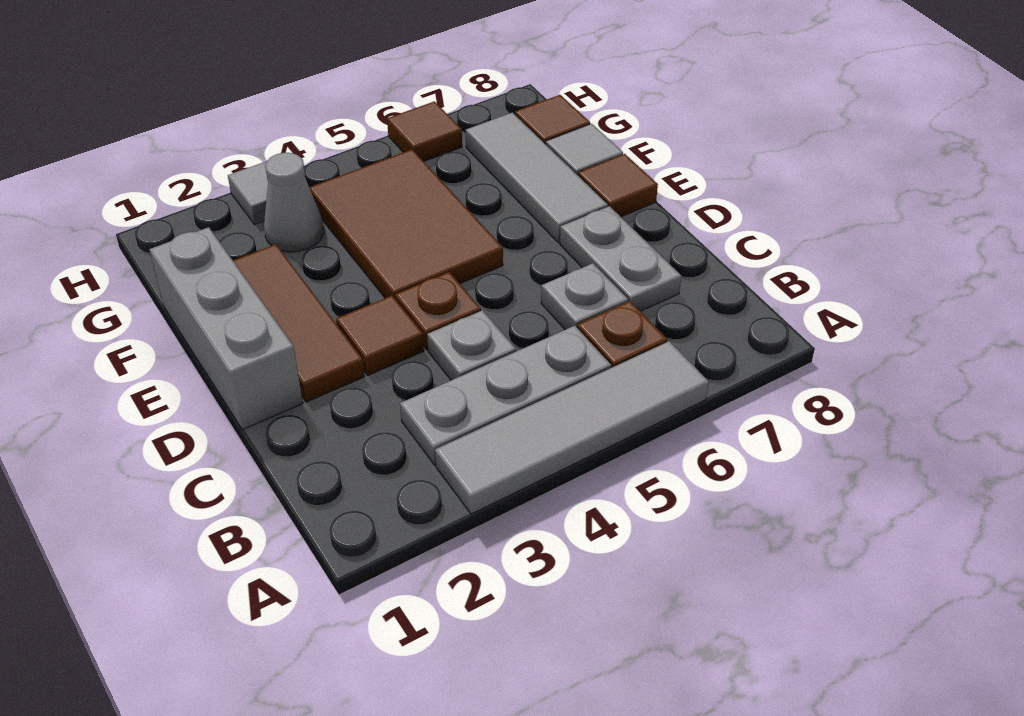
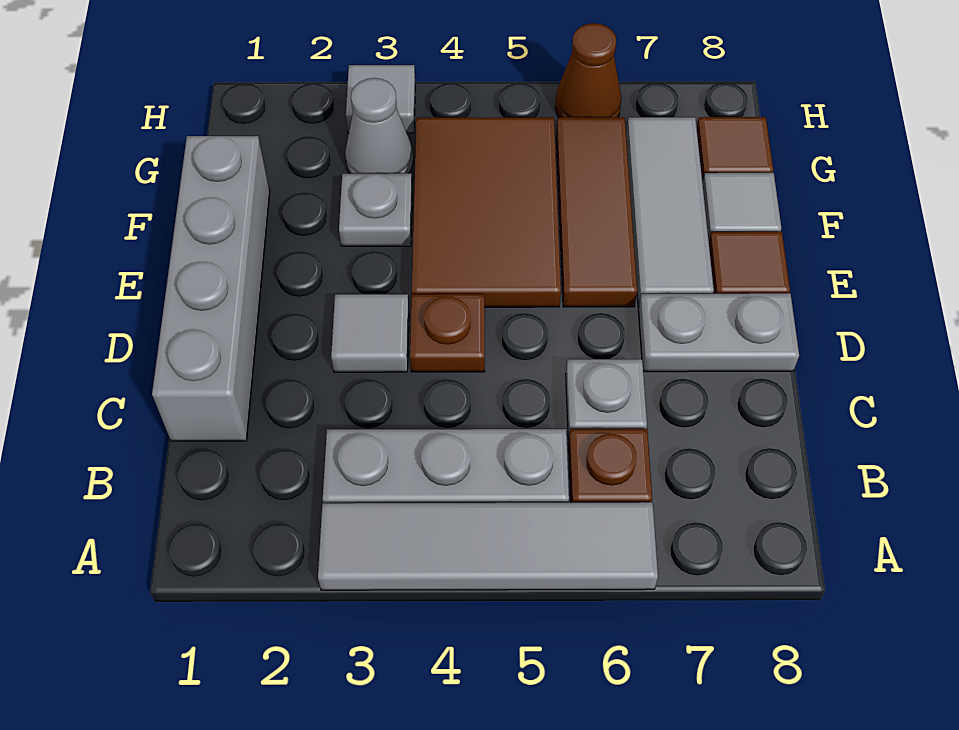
grey 1x1 plate [427,310,516,380] -> grey 1x1 plate moved to [339,173,412,246]
grey 1x2 plate [560,206,681,311] -> grey 1x2 plate turned to [638,293,799,372]
grey 1x3 brick [149,227,303,430] -> grey 1x4 brick [152,136,270,441]
brown 1x3 tile [233,244,365,402] -> brown 1x3 tile moved to [556,117,637,307]
brown 1x1 tile [336,296,424,376] -> grey 1x1 tile [331,294,409,372]
brown 1x1 tile [387,101,462,161] -> brown 1x1 cone [555,23,622,117]

